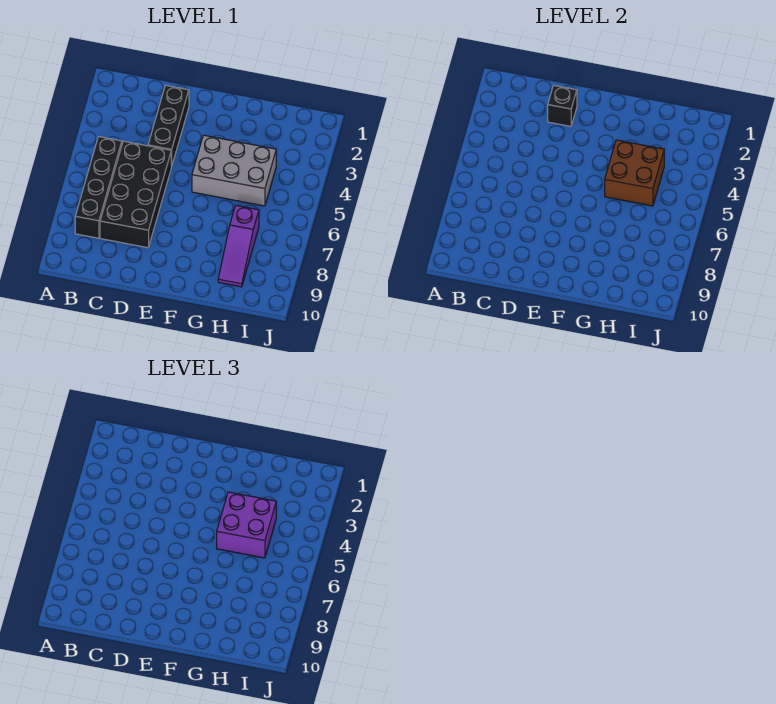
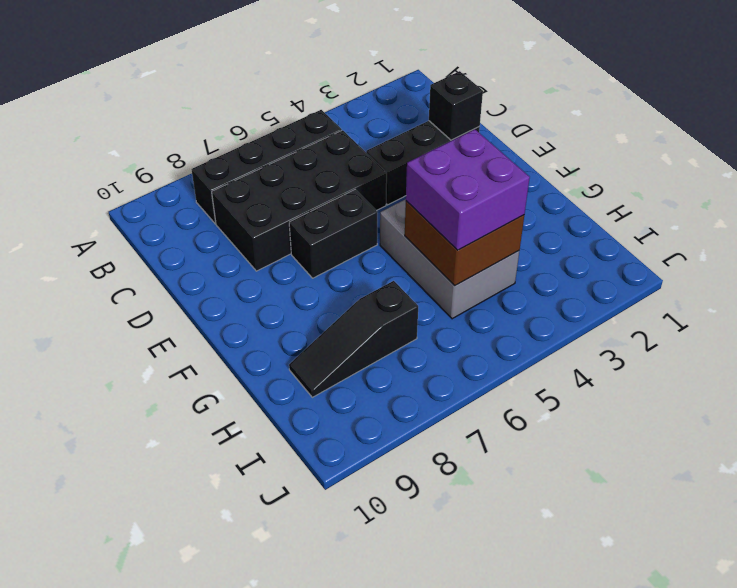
none -> black 1x2 brick [289,190,378,278]
purple 1x3 slope [218,205,259,287] -> black 1x3 slope [289,281,418,397]

